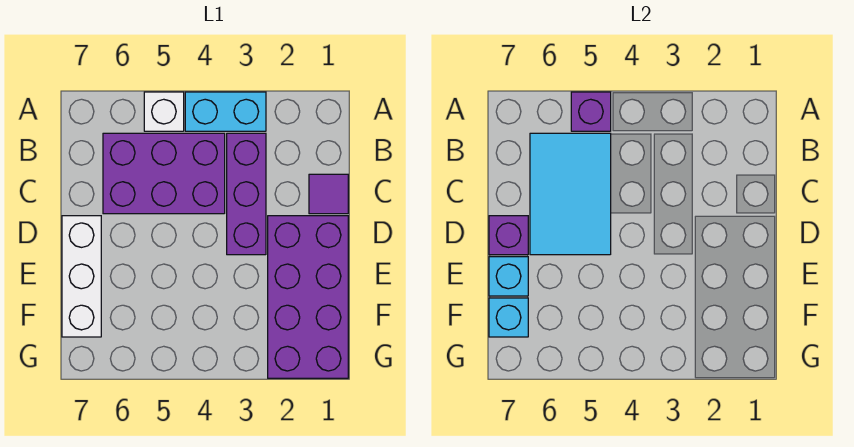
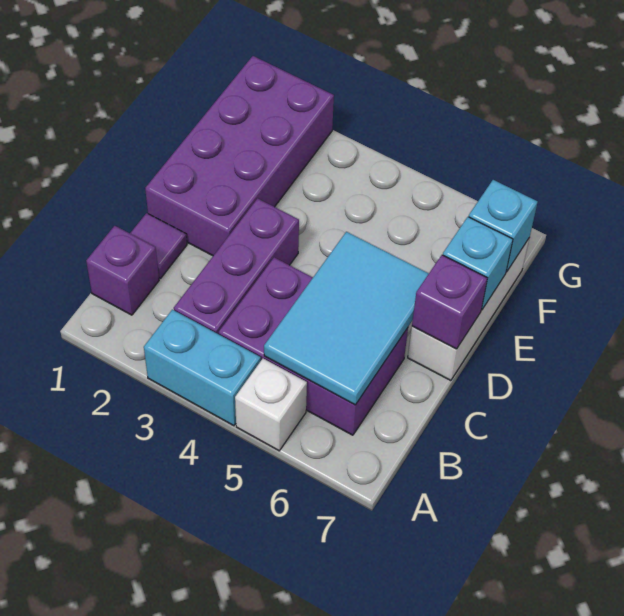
purple 1x1 brick [571,92,611,131] -> purple 1x1 brick moved to [86,226,159,315]

